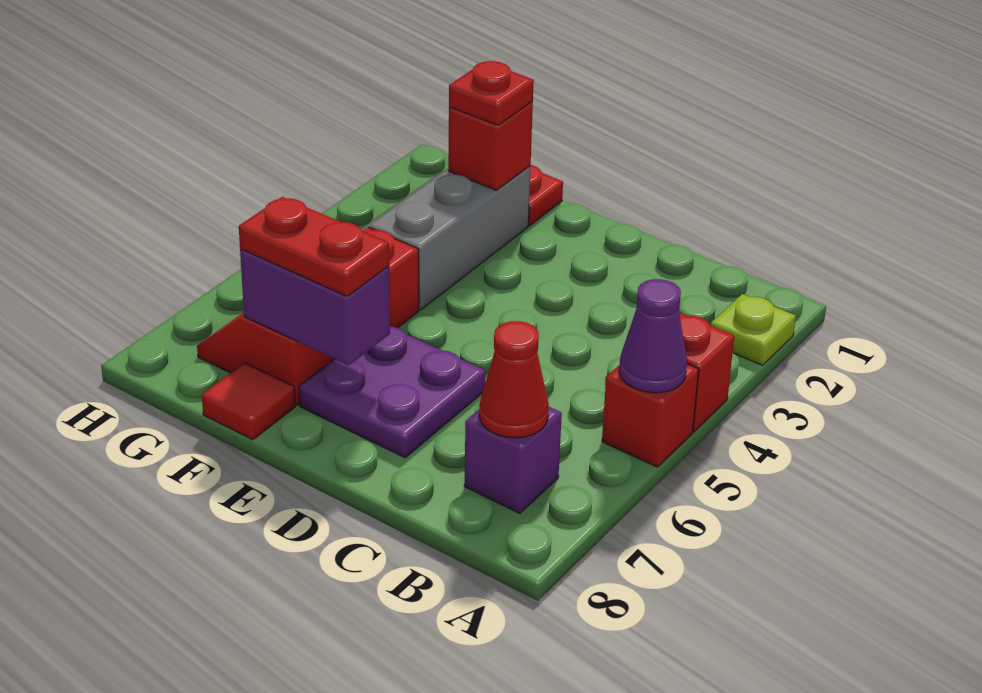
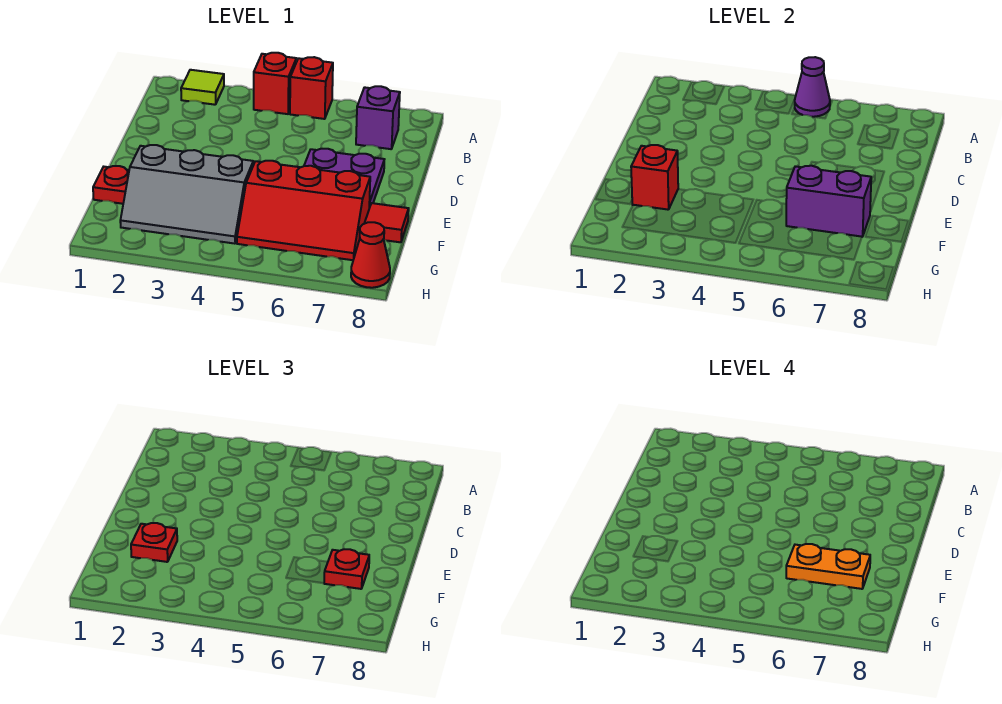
lime 1x1 plate [711,294,796,365] -> lime 1x1 tile [181,70,224,105]
red 1x1 cone [479,321,549,438] -> red 1x1 cone moved to [351,222,390,288]
purple 1x2 brick [240,249,390,365] -> purple 1x2 brick turned to [786,166,871,237]
red 1x2 plate [239,197,389,296] -> red 1x1 plate [324,549,369,589]
none -> orange 1x2 plate [786,544,870,589]

